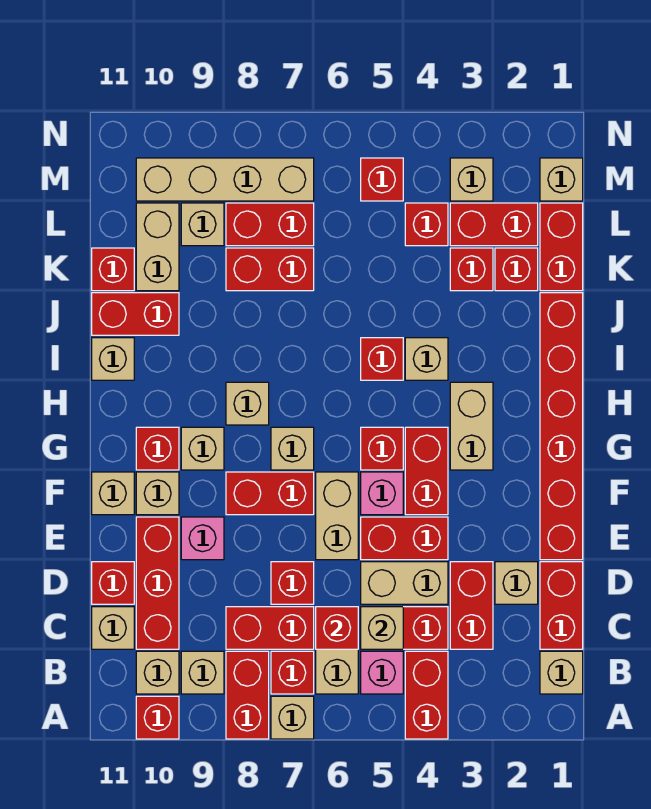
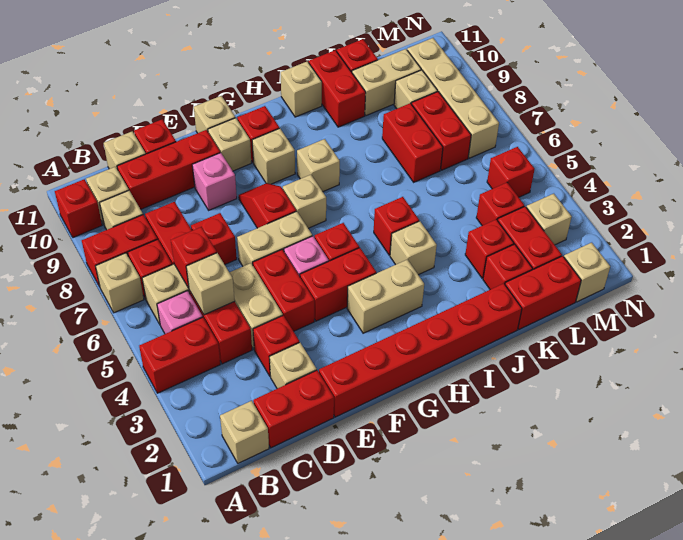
red 1x2 brick [450,562,493,649] -> red 1x1 brick [253,315,299,376]
red 1x2 brick [226,472,314,515] -> red 1x2 slope [239,183,296,228]

